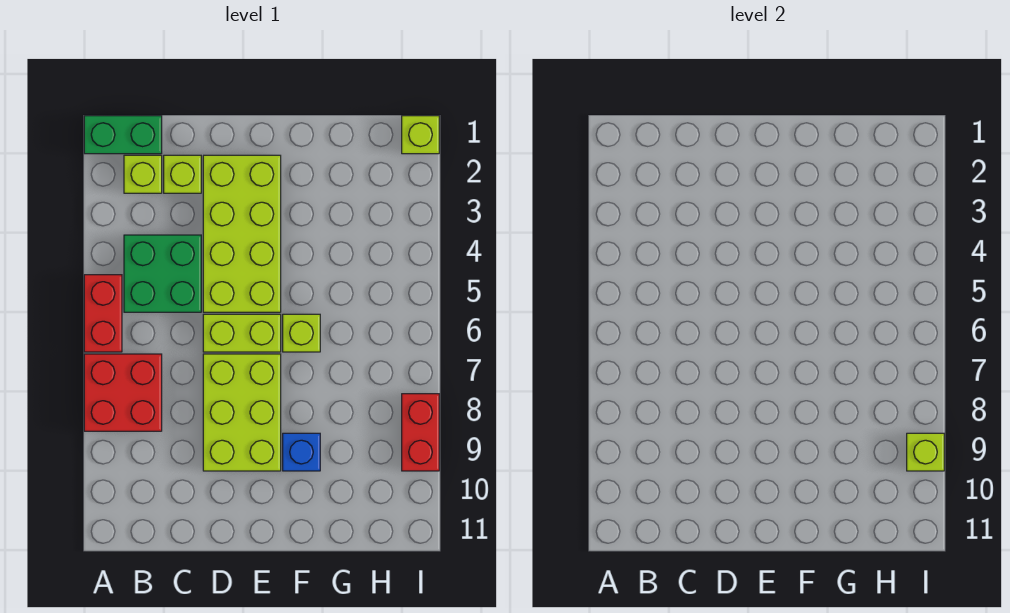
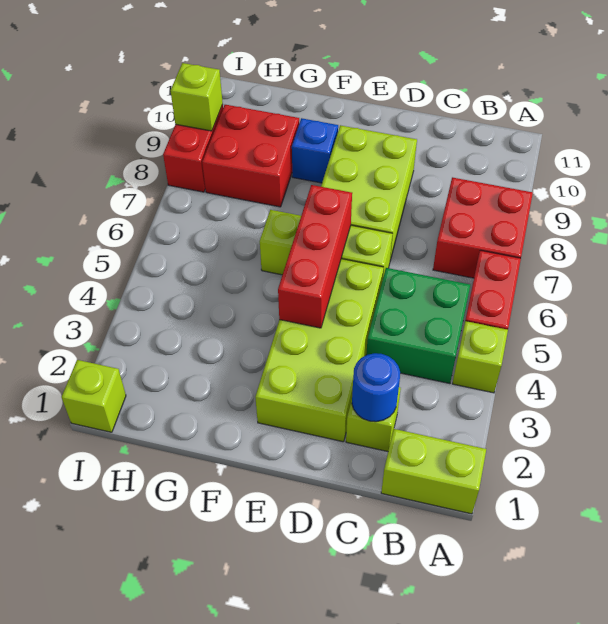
green 1x2 brick [84,116,162,154] -> lime 1x2 brick [381,429,486,514]
lime 1x1 brick [124,155,162,193] -> lime 1x1 brick moved to [452,321,508,393]
none -> blue 1x1 round brick [352,353,400,422]
none -> red 1x3 brick [278,185,352,328]
none -> red 2x2 brick [202,105,299,207]

